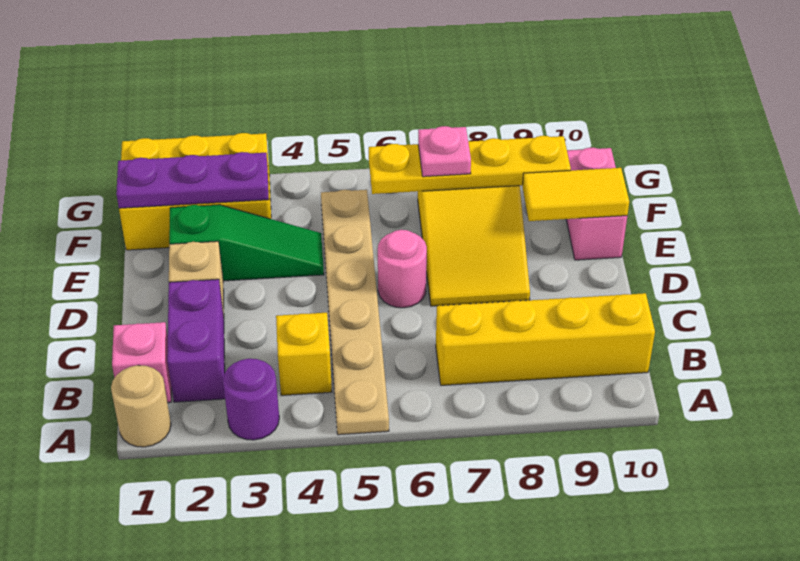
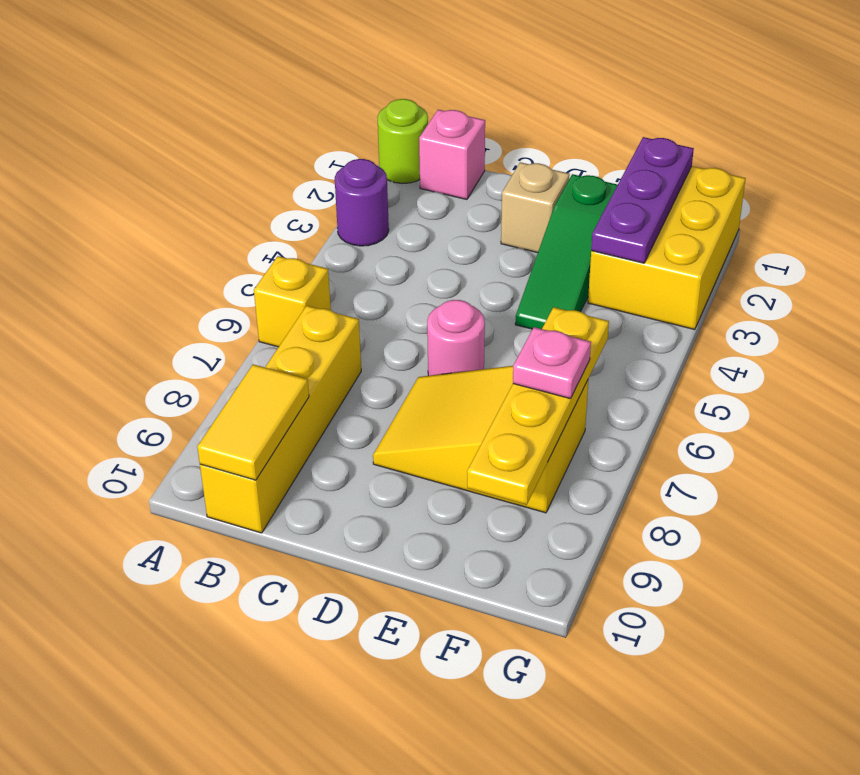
tan 1x1 round brick [111,365,171,447] -> lime 1x1 round brick [378,99,428,184]
tan 1x6 plate [321,190,389,435] -> none
purple 1x2 brick [167,279,225,402] -> none
yellow 1x1 brick [276,313,332,395] -> yellow 1x1 brick moved to [254,256,331,347]
yellow 1x2 tile [522,168,629,221] -> yellow 1x2 tile moved to [197,364,309,480]
pink 1x2 brick [566,148,627,260] -> none

